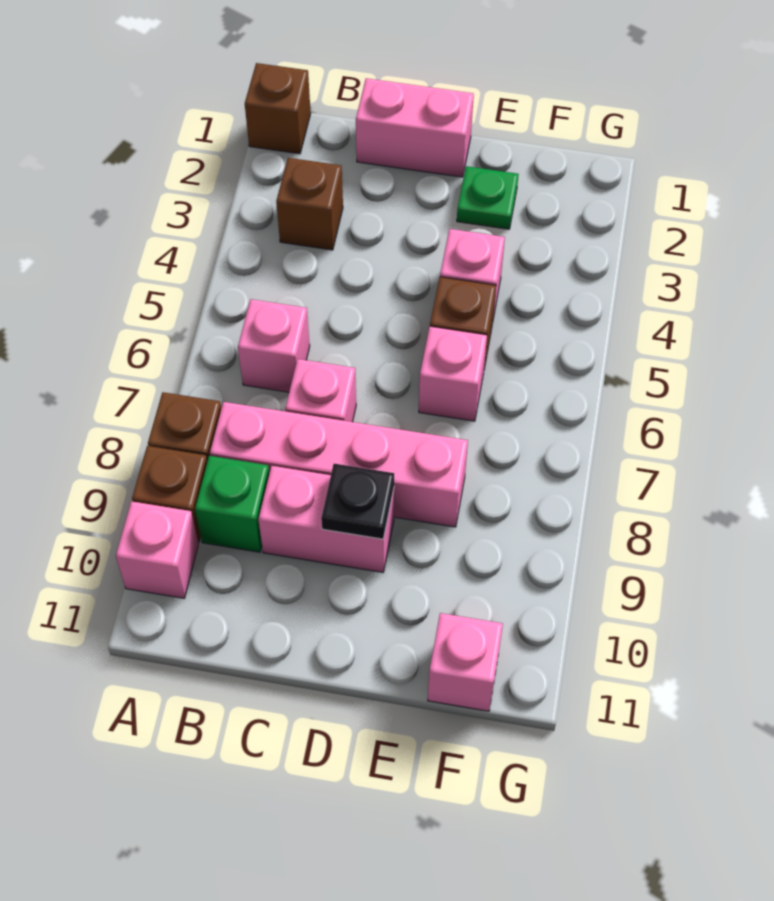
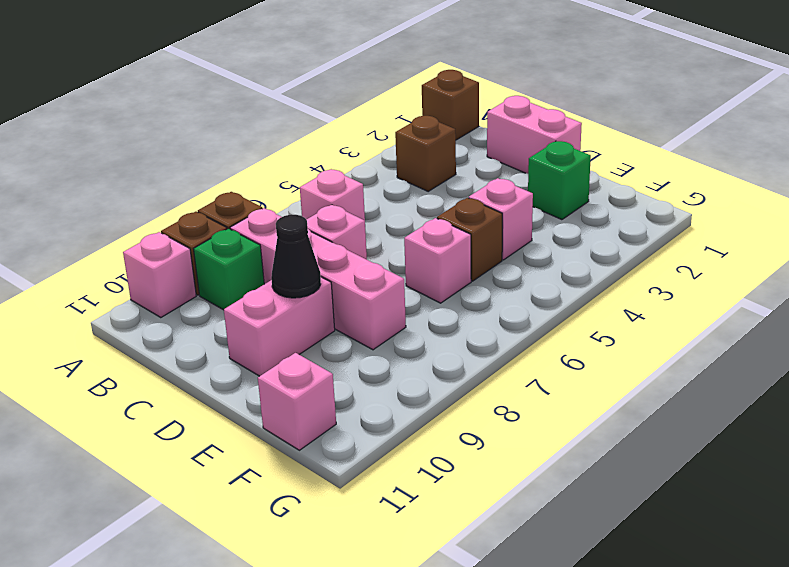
pink 1x2 brick [258,466,394,572] -> pink 1x2 brick turned to [224,277,335,376]
black 1x1 plate [321,464,394,539] -> black 1x1 cone [271,215,321,298]
green 1x1 plate [457,166,519,229] -> green 1x1 brick [528,141,591,220]

